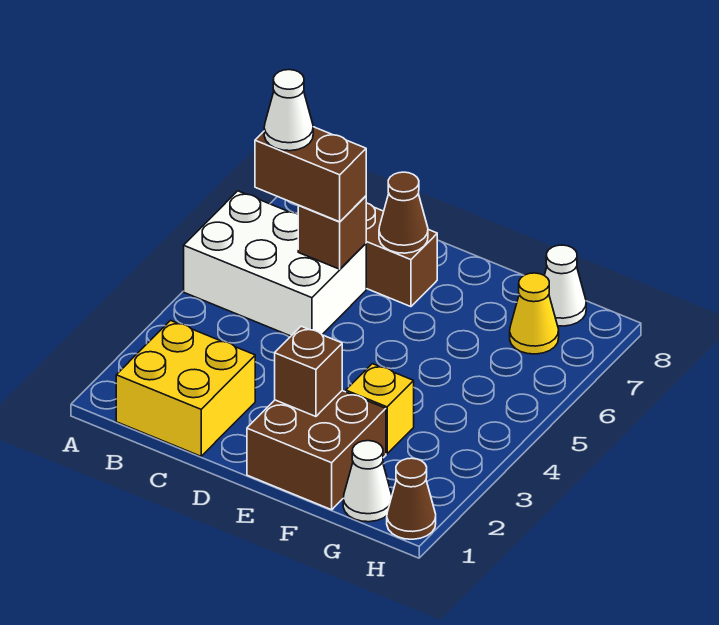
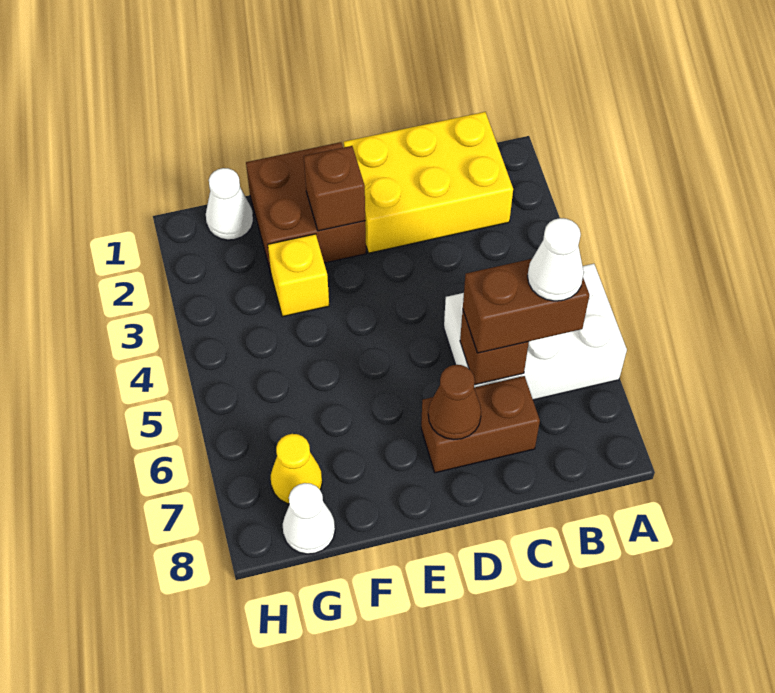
yellow 2x2 brick [116,320,255,456] -> yellow 2x3 brick [344,112,513,253]
brown 1x1 cone [387,458,436,539] -> none

